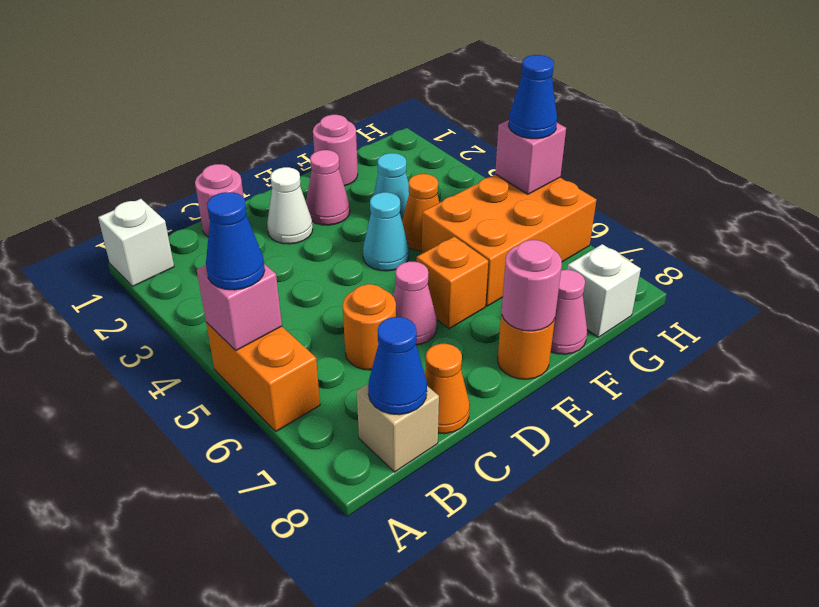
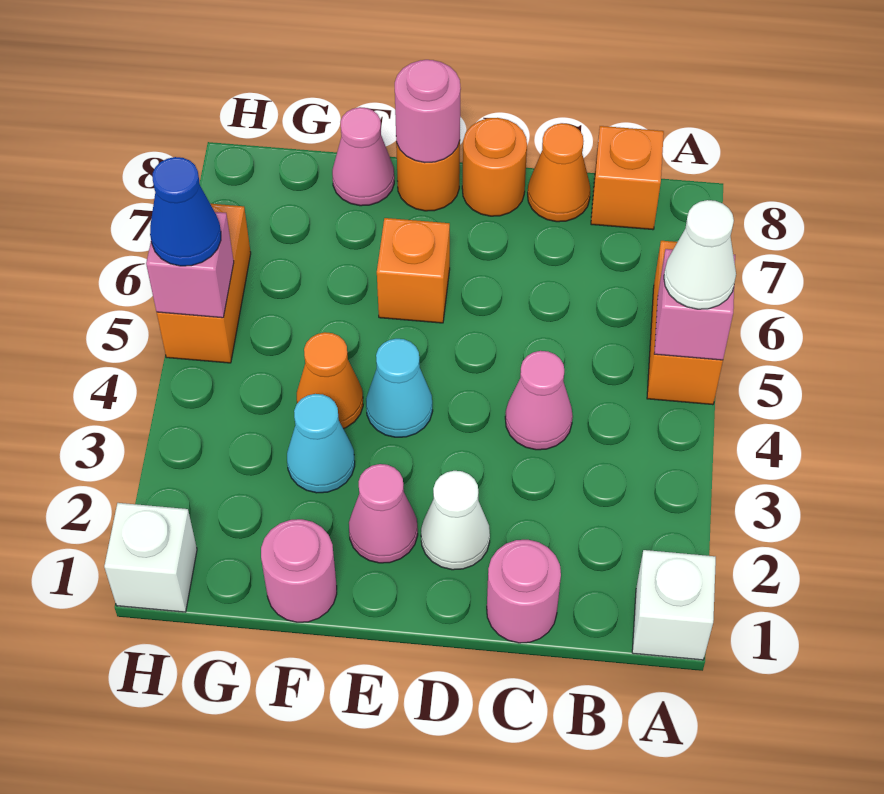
blue 1x1 cone [206,192,265,290] -> white 1x1 cone [664,200,736,309]
tan 1x1 brick [357,384,439,472] -> orange 1x1 brick [591,126,664,230]
blue 1x1 cone [368,317,427,415] -> none
orange 1x1 round brick [343,284,396,370] -> orange 1x1 round brick moved to [462,118,527,216]
pink 1x1 cone [393,262,437,345] -> pink 1x1 cone moved to [505,351,573,450]
orange 2x3 brick [422,174,596,306] -> orange 1x2 brick [157,204,251,363]
white 1x1 brick [567,244,641,337] -> white 1x1 brick moved to [104,503,197,612]

